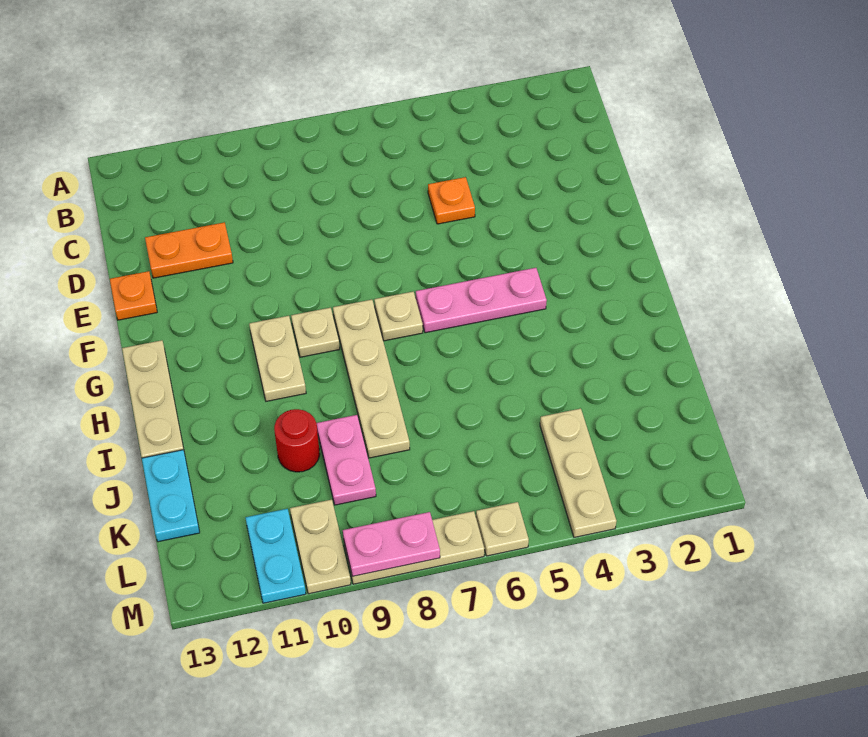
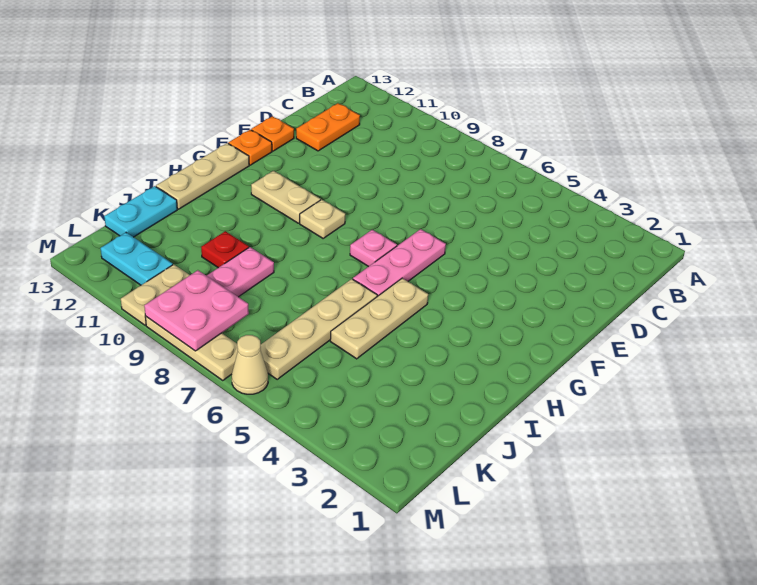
orange 1x1 plate [428,177,475,224] -> orange 1x1 plate moved to [228,130,272,165]
orange 1x2 plate [145,222,233,278] -> orange 1x2 plate turned to [296,103,360,151]
pink 1x3 plate [416,268,547,333] -> pink 1x3 plate turned to [353,229,446,296]
tan 1x1 plate [374,292,423,341] -> pink 1x1 plate [350,230,397,267]
tan 1x4 plate [333,300,410,458] -> tan 1x4 plate moved to [260,279,377,379]
tan 1x2 plate [249,316,306,401] -> tan 1x2 plate turned to [251,171,321,223]
red 1x1 round brick [274,409,320,472] -> red 1x1 plate [201,231,249,268]
tan 1x3 plate [540,408,617,537] -> tan 1x3 plate moved to [330,278,428,359]
cyan 1x2 plate [246,509,306,603] -> cyan 1x2 plate turned to [100,233,173,285]
tan 1x1 plate [476,502,529,556] -> tan 1x1 cone [232,335,268,394]
pink 1x2 plate [343,512,440,576] -> pink 2x2 plate [144,270,249,351]

